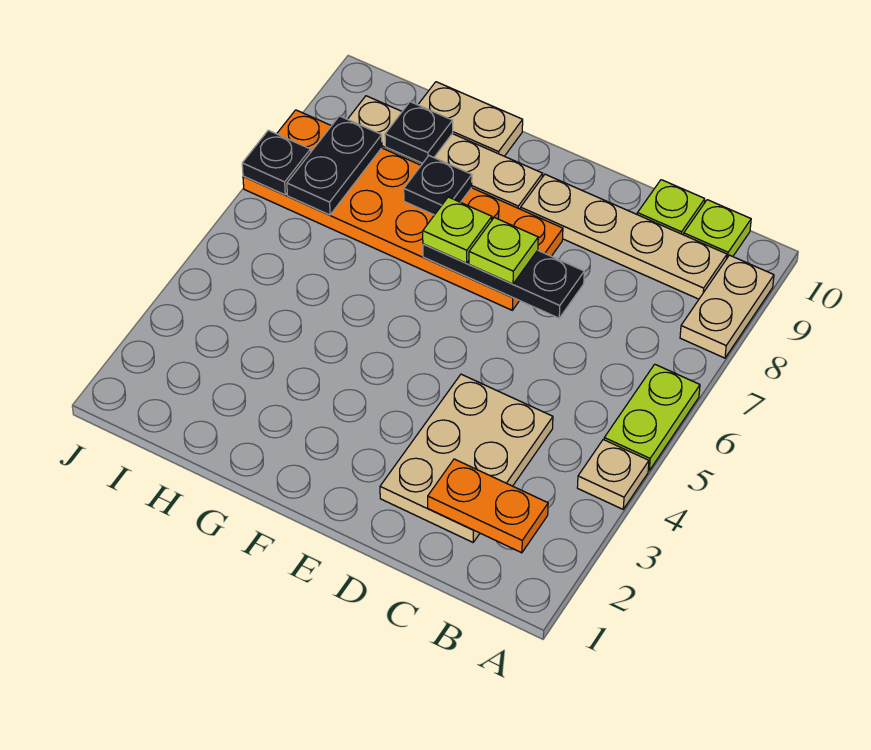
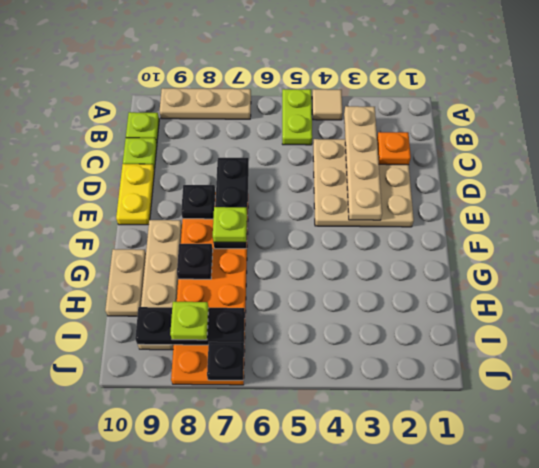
tan 1x1 plate [577,440,649,509] -> tan 1x1 tile [312,89,342,120]
lime 1x2 plate [604,364,700,471] -> lime 1x2 plate turned to [282,89,312,145]
tan 1x2 plate [680,255,774,358] -> tan 1x3 plate [160,88,251,119]
orange 1x2 plate [428,459,548,553] -> orange 1x1 plate [377,132,411,165]
tan 1x4 plate [521,174,727,299] -> tan 1x4 plate moved to [344,106,382,220]
tan 2x3 plate [380,374,553,542] -> tan 3x3 plate [313,139,414,227]
none -> yellow 1x2 plate [116,164,154,225]
lime 1x1 plate [469,218,538,284] -> lime 1x1 plate moved to [170,302,209,340]
black 1x1 plate [385,102,453,163] -> black 1x1 plate moved to [181,185,215,219]
black 1x2 plate [287,116,382,215] -> black 1x3 plate [135,307,245,345]

